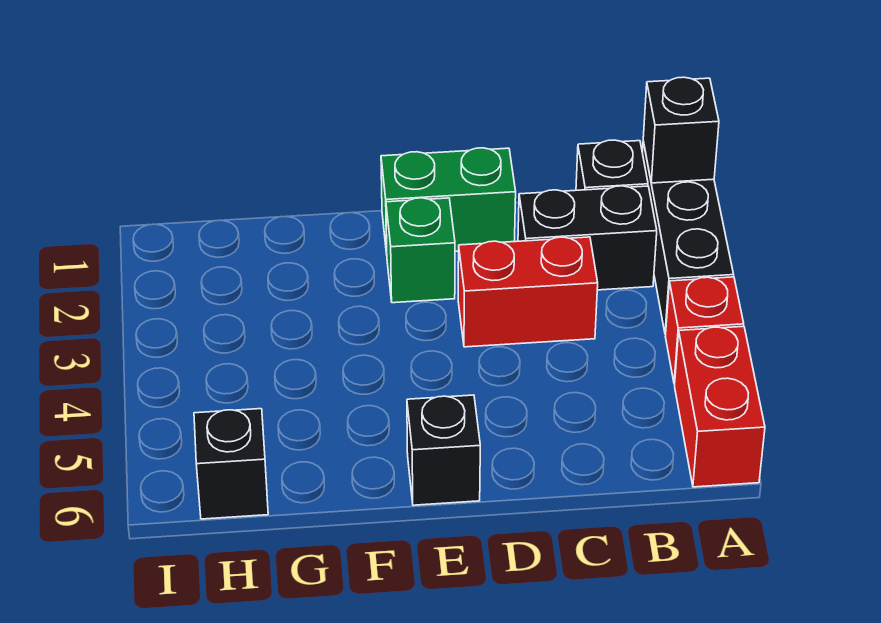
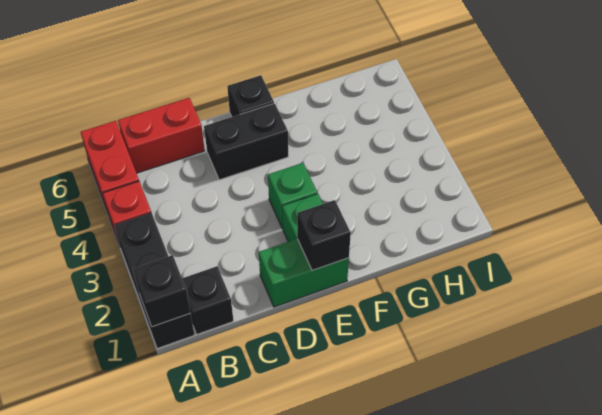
black 1x2 brick [518,186,657,290] -> black 1x2 brick moved to [204,104,288,180]
red 1x2 brick [458,237,598,347] -> red 1x2 brick moved to [118,98,205,173]
none -> green 1x1 brick [268,163,317,229]
black 1x1 brick [194,409,268,519] -> black 1x1 brick moved to [297,200,351,271]

